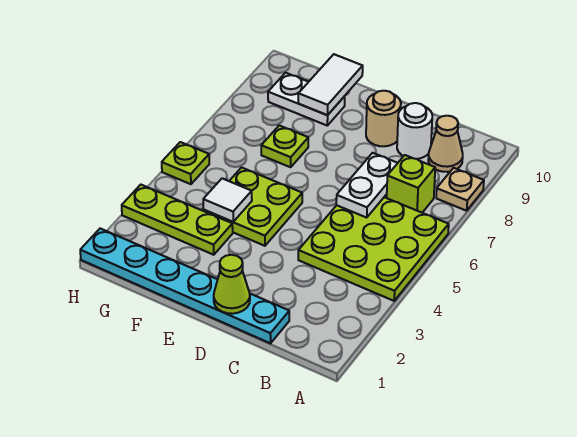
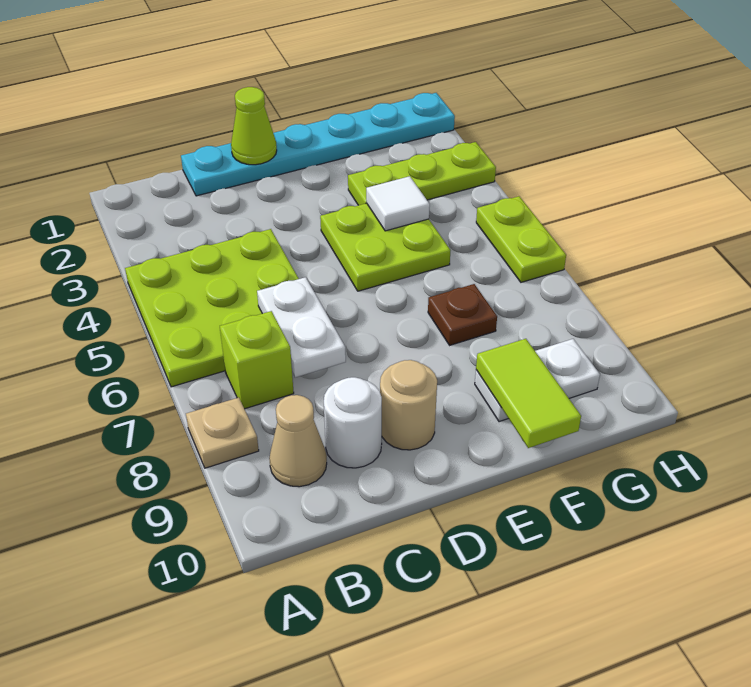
lime 1x1 plate [261,125,308,167] -> brown 1x1 plate [428,284,497,345]
white 1x2 tile [298,54,363,115] -> lime 1x2 tile [476,339,581,448]
lime 1x1 plate [162,142,209,184] -> lime 1x2 plate [476,196,566,282]

